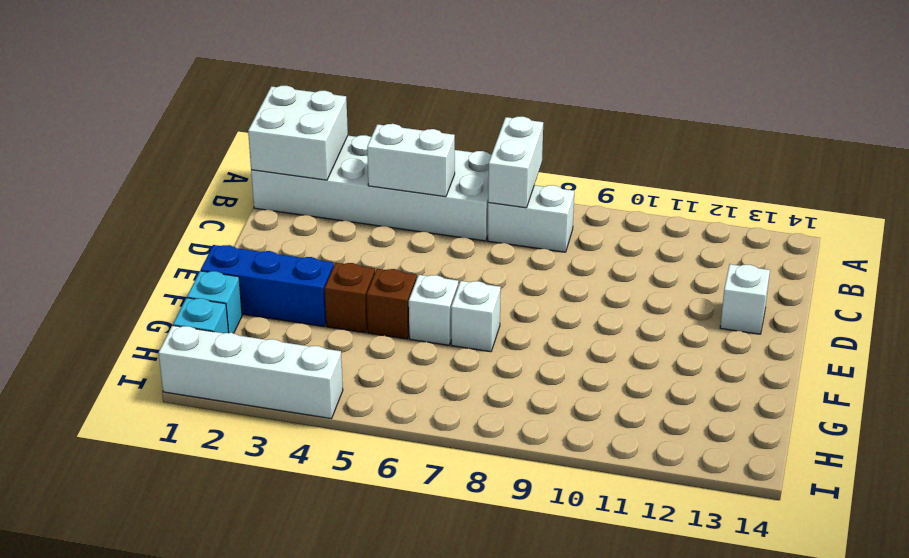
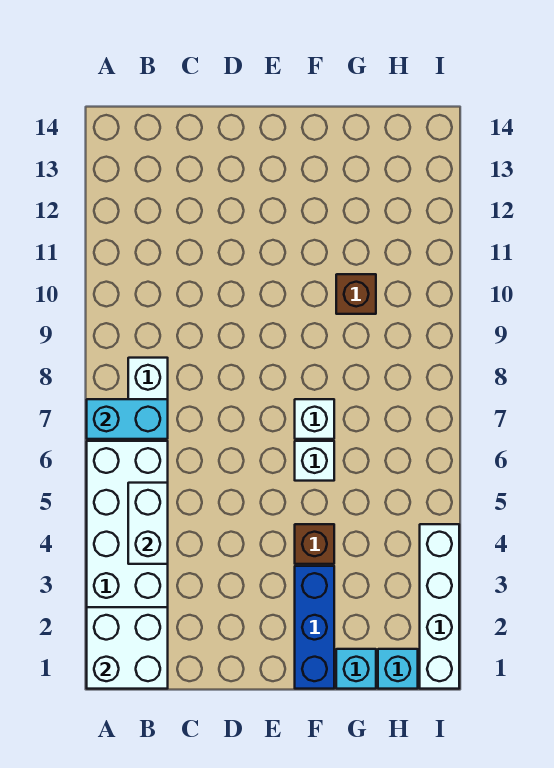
white 1x2 brick [488,117,543,208] -> cyan 1x2 brick [87,399,168,439]
white 1x1 brick [720,264,770,334] -> none
brown 1x1 brick [367,269,417,339] -> brown 1x1 brick moved to [336,274,376,314]

